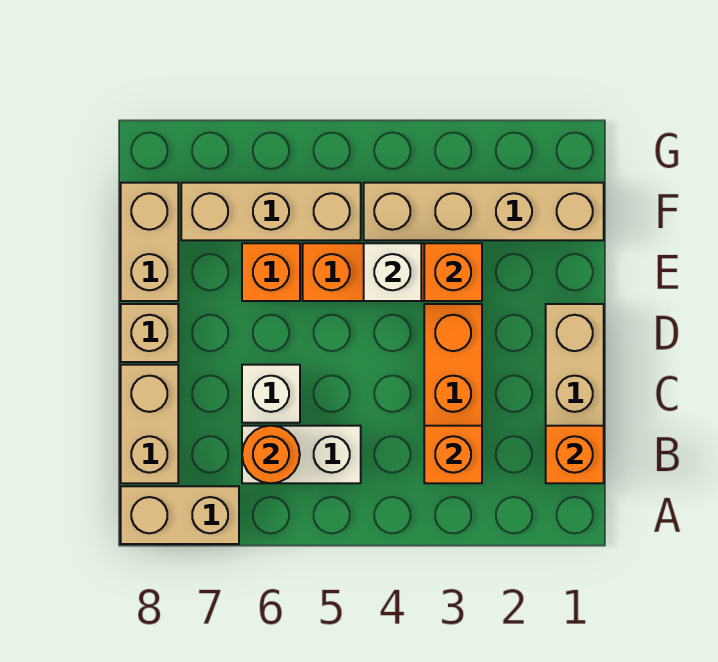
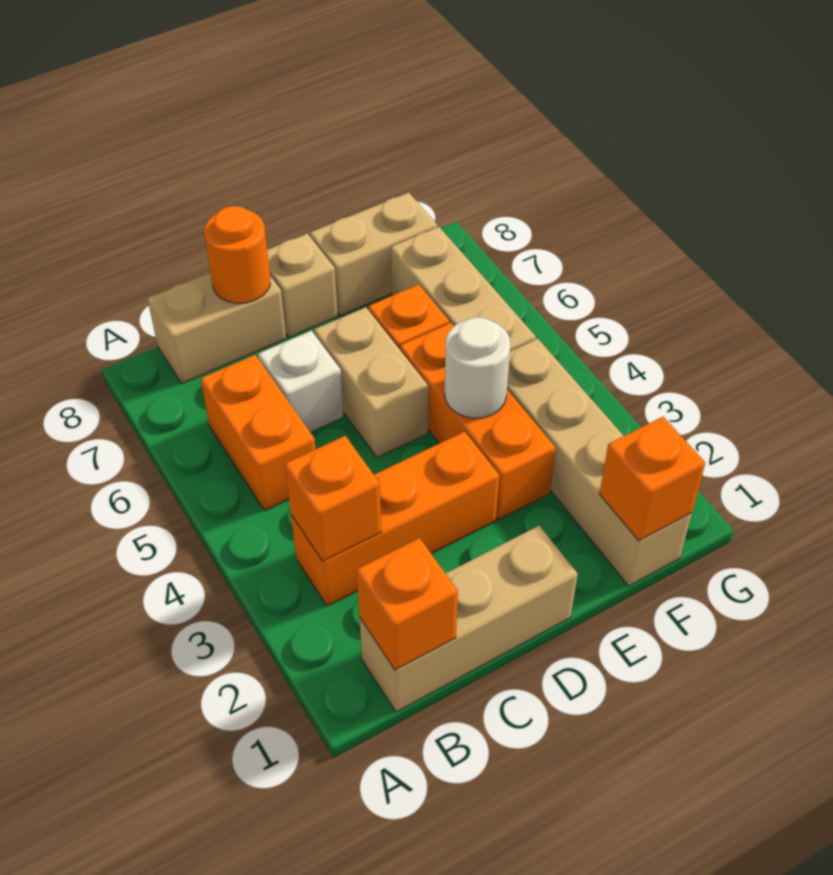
tan 1x2 brick [121,486,239,544] -> tan 1x2 brick moved to [314,307,429,458]
white 1x2 brick [242,426,361,483] -> orange 1x2 brick [201,355,315,510]
orange 1x1 round brick [242,426,300,483] -> orange 1x1 round brick moved to [204,206,270,303]
orange 1x1 brick [424,243,482,301] -> orange 1x1 brick moved to [599,417,705,541]
white 1x1 brick [364,243,421,301] -> white 1x1 round brick [445,317,511,418]

